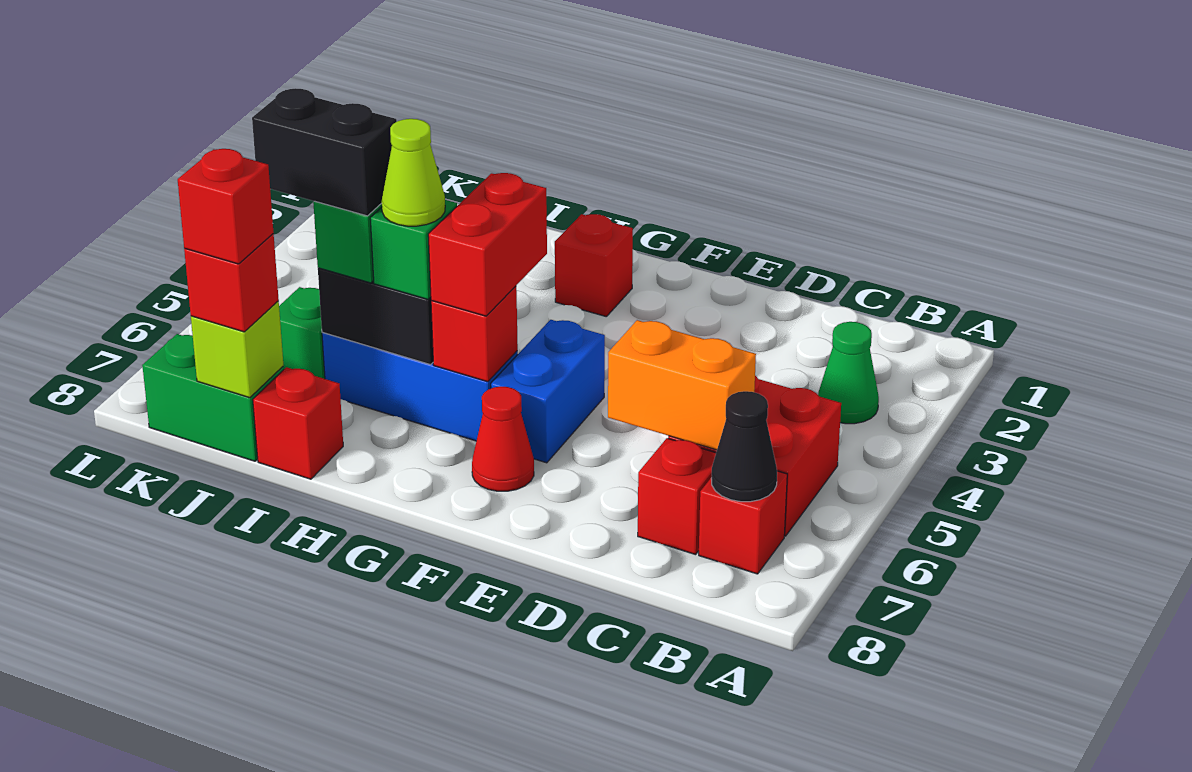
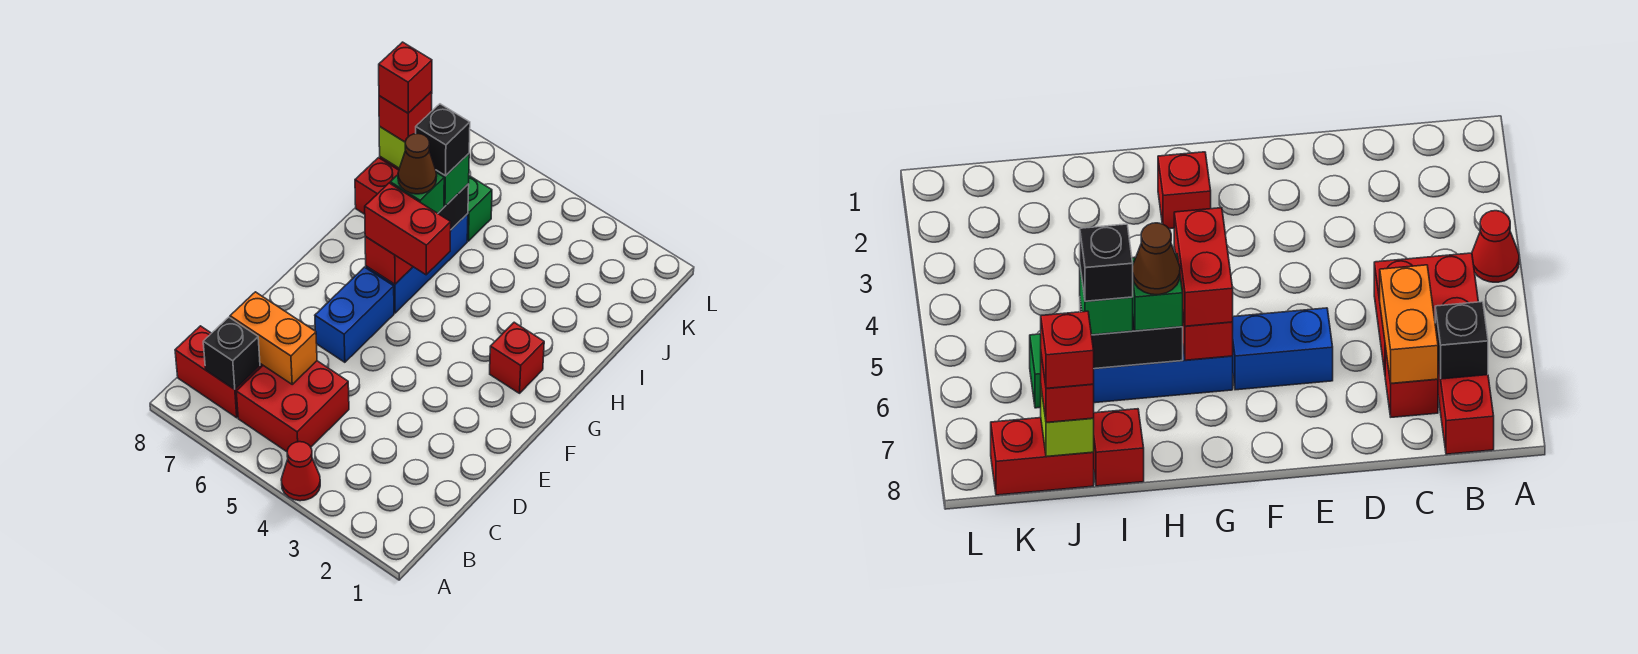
green 1x1 cone [818,322,879,424] -> none
red 1x1 brick [699,471,787,574] -> red 1x2 brick [175,326,260,418]
black 1x1 cone [711,391,777,502] -> black 1x1 brick [203,317,260,389]
orange 1x2 brick [608,320,756,450] -> orange 1x2 brick turned to [230,292,317,384]
blue 1x2 brick [491,320,605,463] -> blue 1x2 brick turned to [315,267,394,362]
red 1x1 cone [472,386,534,491] -> red 1x1 cone moved to [281,442,320,501]
lime 1x1 cone [382,119,445,226] -> brown 1x1 cone [398,134,437,194]
black 1x2 brick [252,88,397,216] -> black 1x1 brick [416,104,470,176]
green 1x2 brick [142,334,284,461] -> red 1x2 brick [991,418,1094,495]

